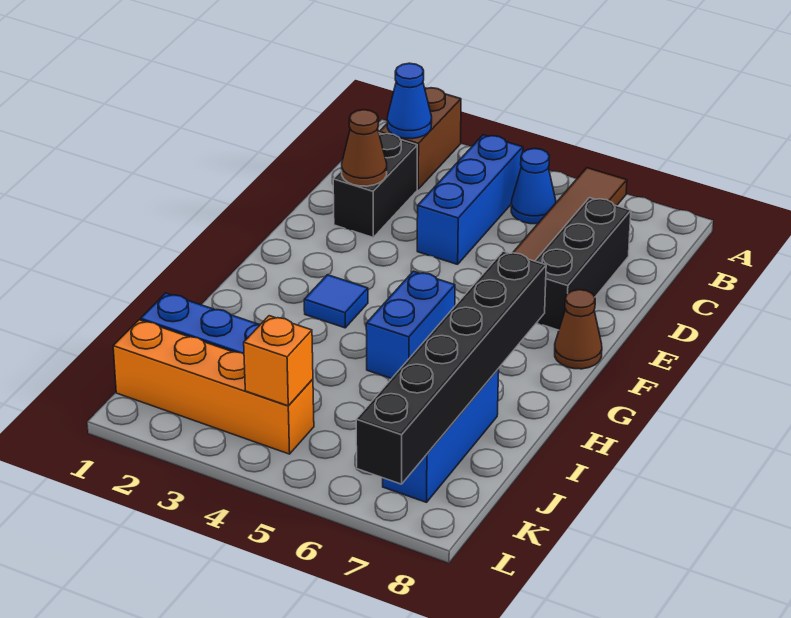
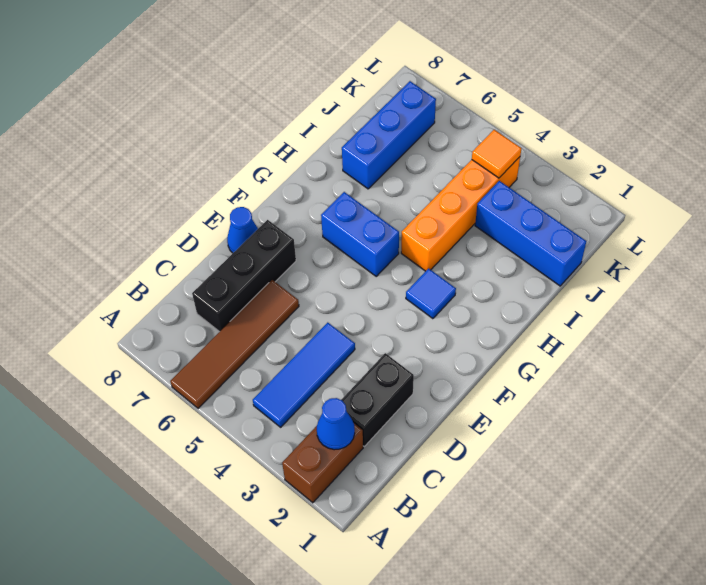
blue 1x3 brick [417,135,523,264] -> blue 1x3 tile [253,323,355,427]
blue 1x1 cone [511,148,556,224] -> blue 1x1 cone moved to [227,207,258,253]
brown 1x1 cone [342,110,387,186] -> none
brown 1x1 cone [555,290,602,369] -> none
blue 1x2 brick [366,271,455,379] -> blue 1x2 brick turned to [321,192,399,276]
black 1x6 brick [356,251,546,484] -> none
orange 1x4 brick [113,320,314,454] -> orange 1x4 brick turned to [401,157,520,271]
orange 1x1 brick [244,316,313,406] -> orange 1x1 tile [472,130,521,178]

